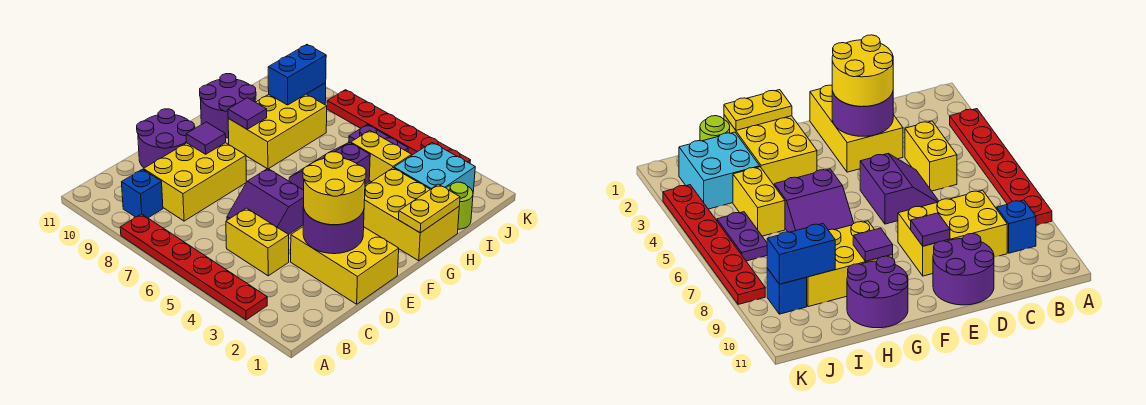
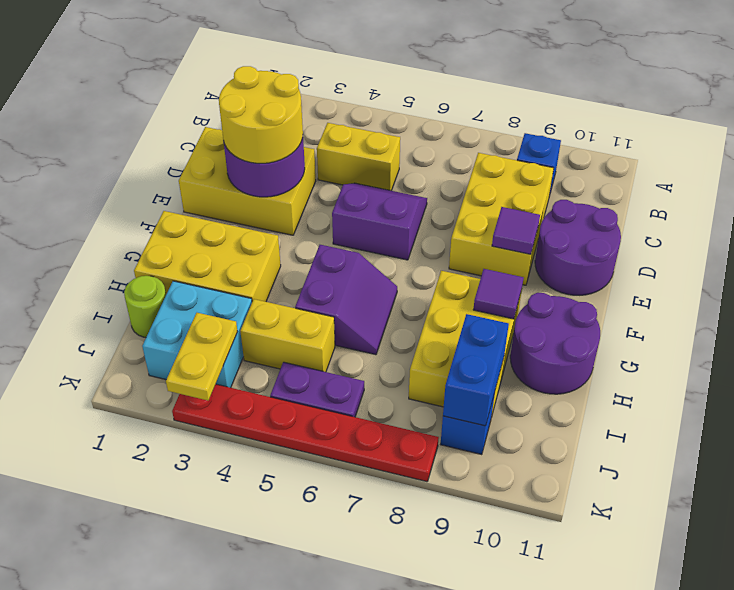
red 1x6 plate [120,214,267,320] -> none
yellow 1x2 plate [399,184,460,233] -> yellow 1x2 plate moved to [166,313,238,401]

